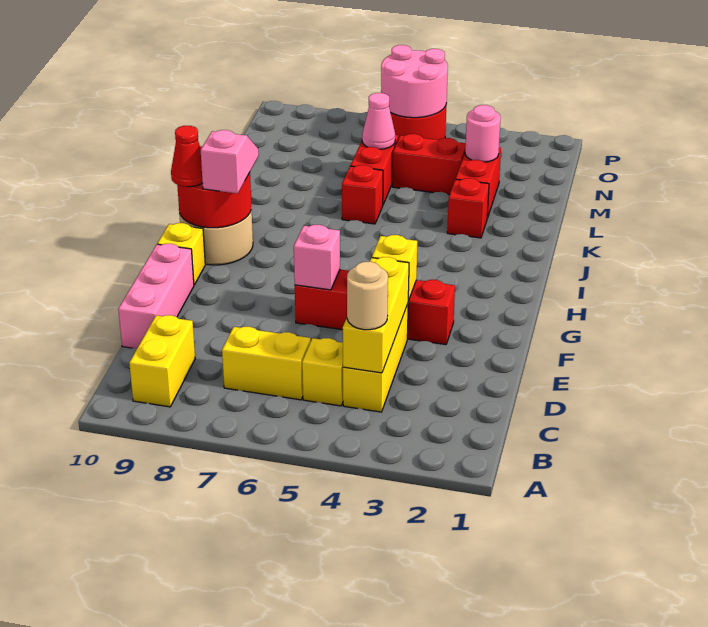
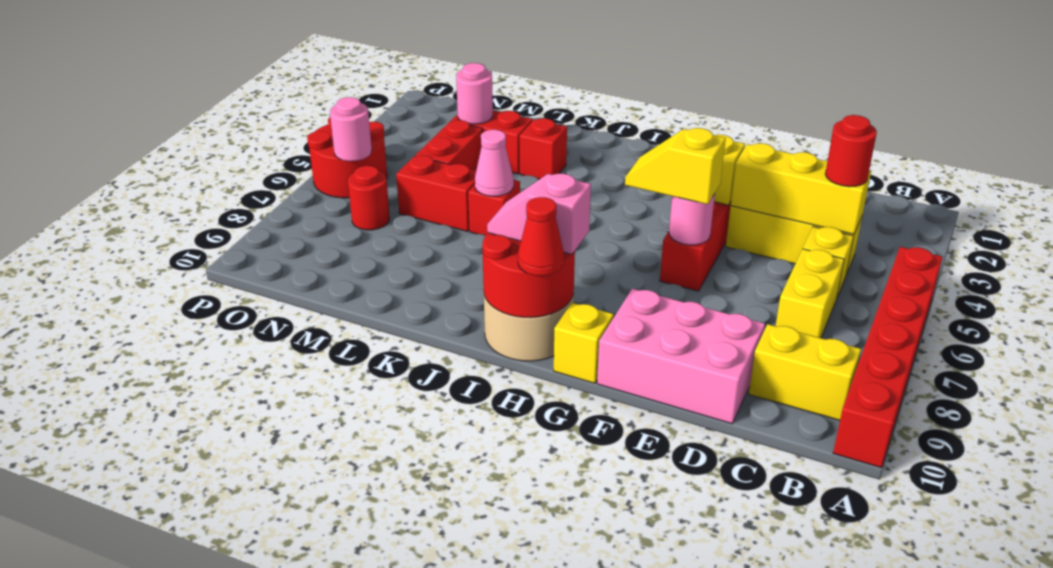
none -> red 1x6 brick [833,247,943,468]
tan 1x1 round brick [347,262,388,330] -> red 1x1 round brick [825,115,877,187]
pink 1x3 brick [118,244,194,348] -> pink 2x3 brick [597,289,765,424]
pink 1x1 brick [294,225,340,290] -> pink 1x1 round brick [669,194,715,245]
none -> yellow 1x2 slope [625,128,726,204]
pink 1x1 cone [362,93,395,149] -> pink 1x1 cone moved to [475,130,514,196]
none -> red 1x1 round brick [348,166,390,230]
pink 2x2 round brick [381,45,448,118] -> pink 1x1 round brick [330,97,372,161]

